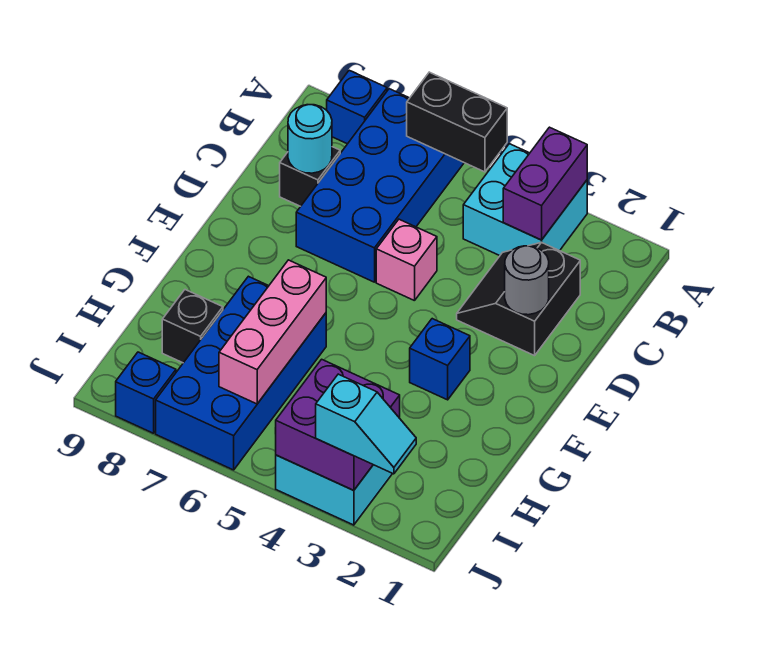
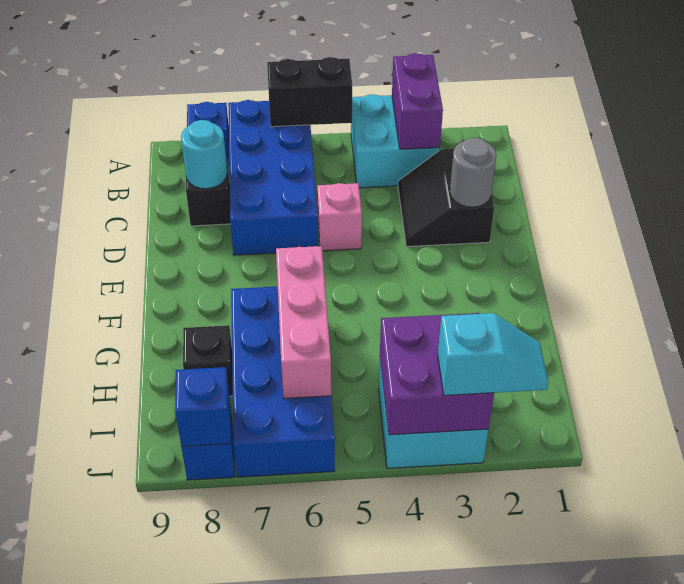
blue 1x1 brick [410,319,470,400] -> blue 1x1 brick moved to [175,367,231,447]

